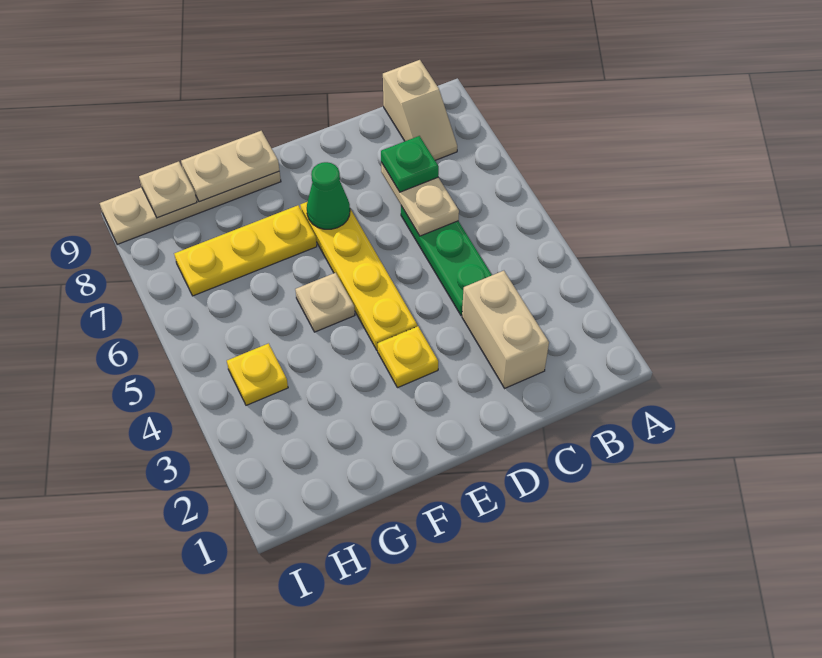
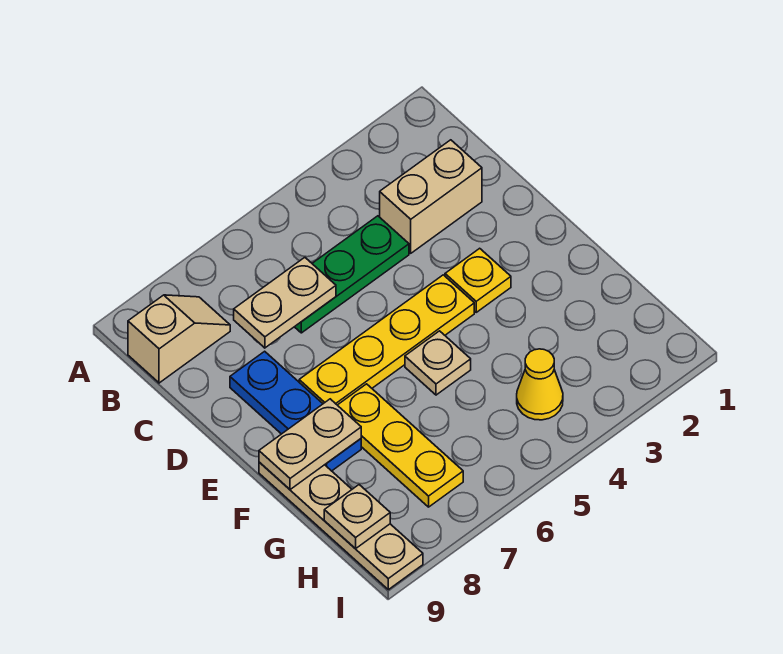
green 1x1 plate [381,136,439,192] -> none
none -> blue 1x3 plate [230,351,361,471]
green 1x1 cone [307,162,350,229] -> none
tan 1x2 plate [181,131,279,202] -> tan 1x2 plate turned to [259,399,361,490]
yellow 1x1 plate [227,343,288,405] -> yellow 1x1 cone [517,349,563,420]

